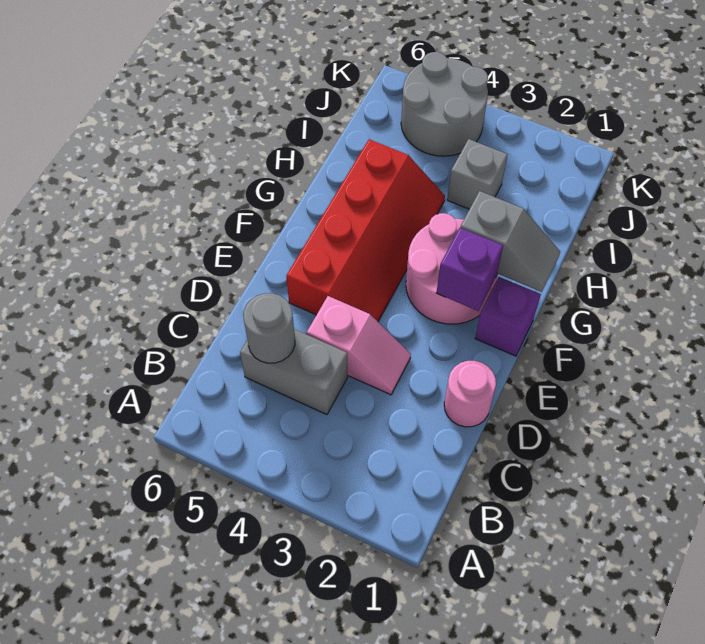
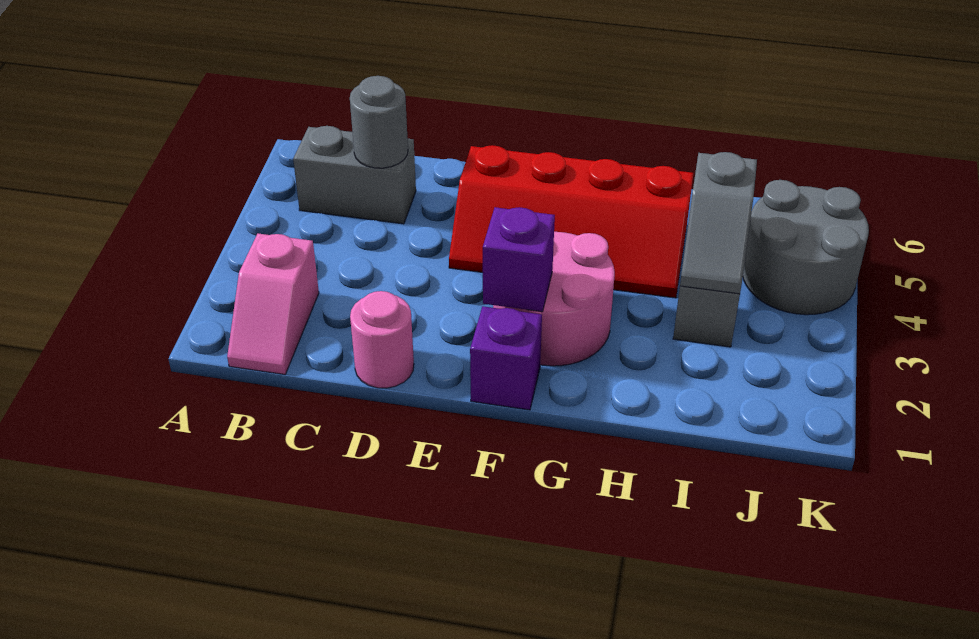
grey 1x2 brick [240,329,348,415] -> grey 1x2 brick turned to [293,126,416,224]
pink 1x2 slope [307,296,411,395] -> pink 1x2 slope moved to [227,234,319,374]
grey 1x2 slope [460,191,560,292] -> grey 1x2 slope moved to [680,152,757,294]

